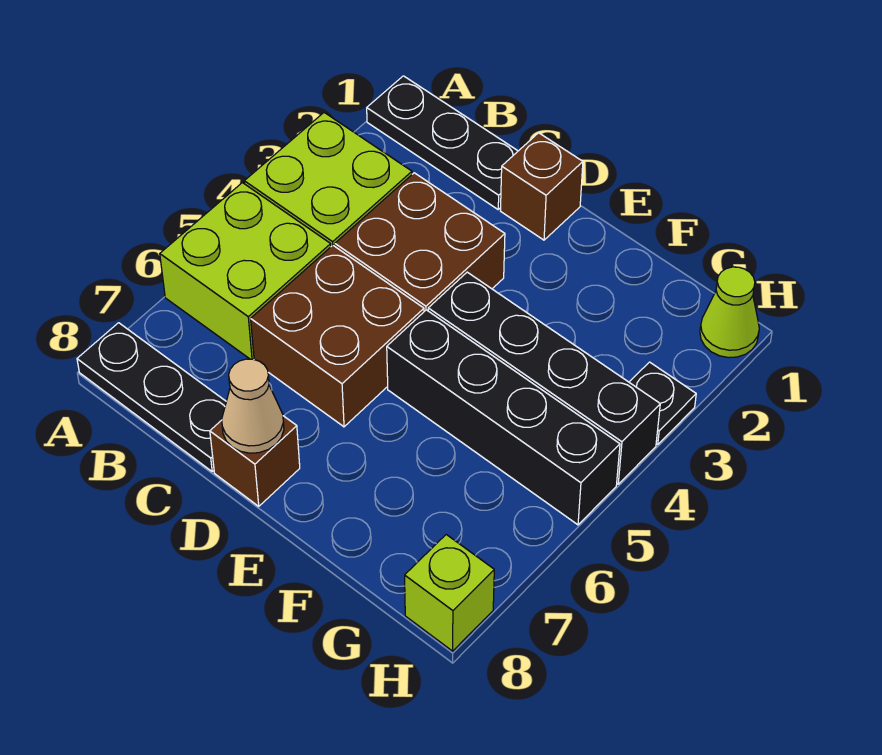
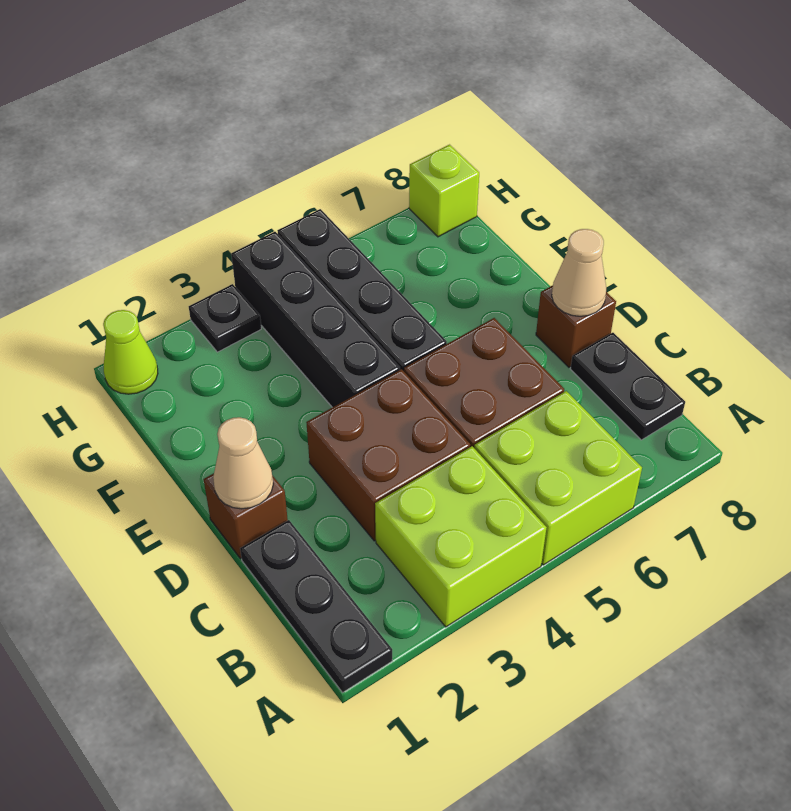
black 1x3 plate [77,323,226,471] -> black 1x2 plate [571,333,685,440]
none -> tan 1x1 cone [213,417,273,509]

